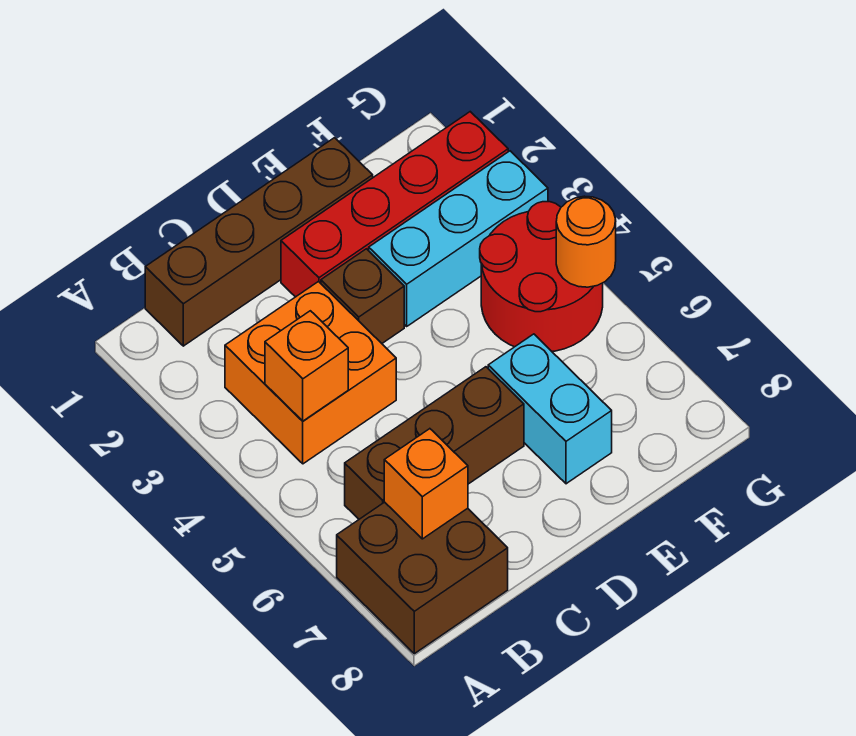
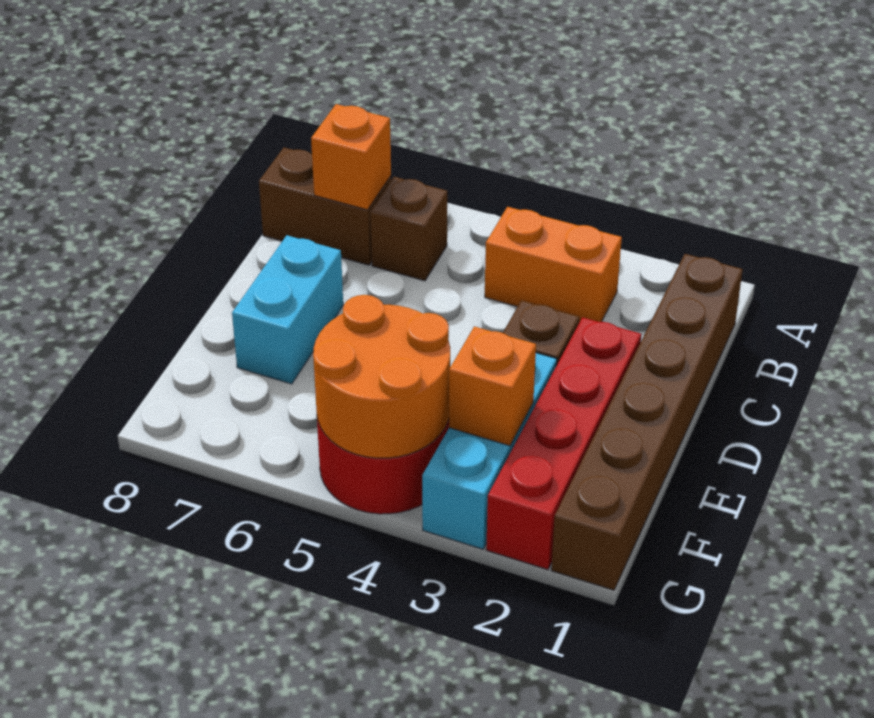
brown 2x2 brick [337,502,508,654] -> brown 1x2 brick [259,148,391,265]
brown 1x4 brick [145,138,373,346] -> brown 1x6 brick [551,254,743,590]
orange 2x2 brick [225,282,396,464] -> orange 1x2 brick [485,207,622,323]
orange 1x1 brick [265,311,348,421] -> orange 1x1 brick moved to [449,326,536,446]
brown 1x3 brick [345,367,524,519] -> brown 1x1 brick [370,177,447,281]
cyan 1x2 brick [488,334,612,484] -> cyan 1x2 brick turned to [232,235,343,384]
orange 1x1 round brick [556,196,616,287] -> orange 2x2 round brick [313,295,450,458]

